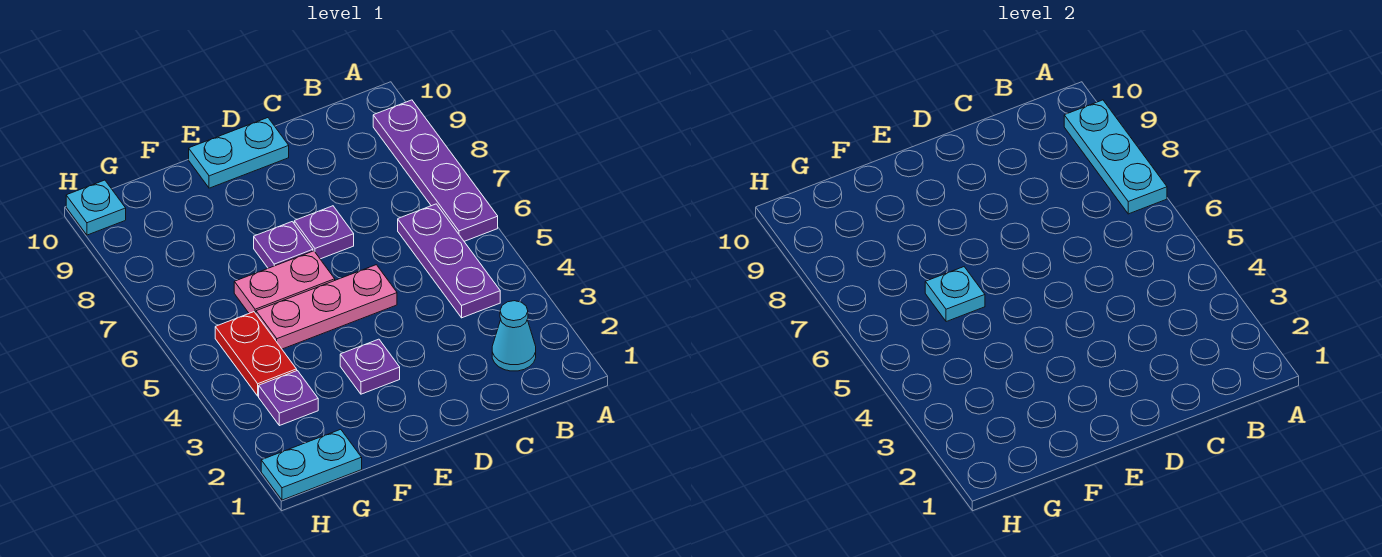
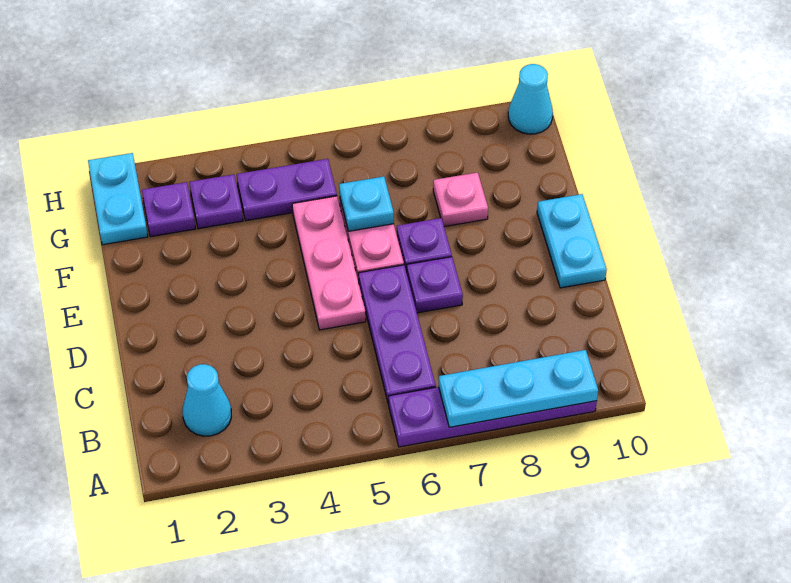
purple 1x3 plate [398,204,500,318] -> purple 1x3 plate turned to [358,265,436,404]
purple 1x1 plate [340,339,400,394] -> purple 1x1 plate moved to [142,182,195,237]
none -> pink 1x1 plate [433,172,488,227]
red 1x2 plate [215,312,297,396] -> purple 1x2 plate [237,159,337,221]
cyan 1x1 plate [66,180,126,235] -> cyan 1x1 cone [508,64,553,134]

